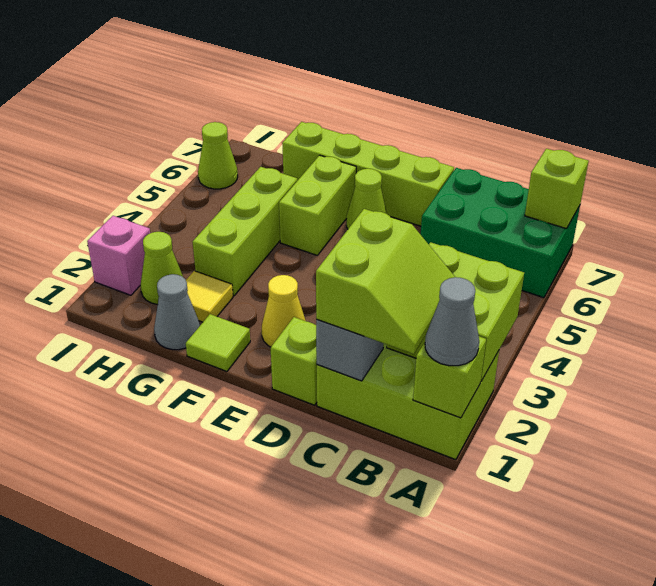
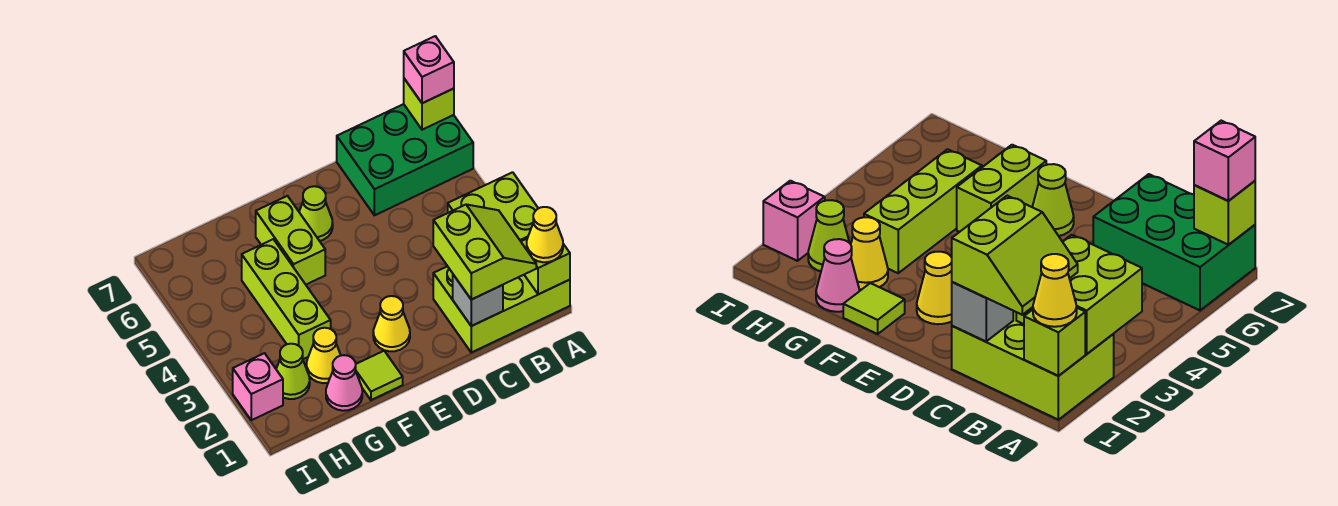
grey 1x1 cone [425,277,479,366] -> yellow 1x1 cone [527,207,563,262]
none -> pink 1x1 brick [404,36,454,103]
lime 1x1 brick [271,317,317,405] -> none
lime 1x4 brick [282,122,454,226] -> none
grey 1x1 cone [154,274,200,350] -> pink 1x1 cone [326,355,362,411]
yellow 1x1 tile [186,271,233,322] -> yellow 1x1 cone [307,328,341,383]
lime 1x1 cone [198,122,238,189] -> none

